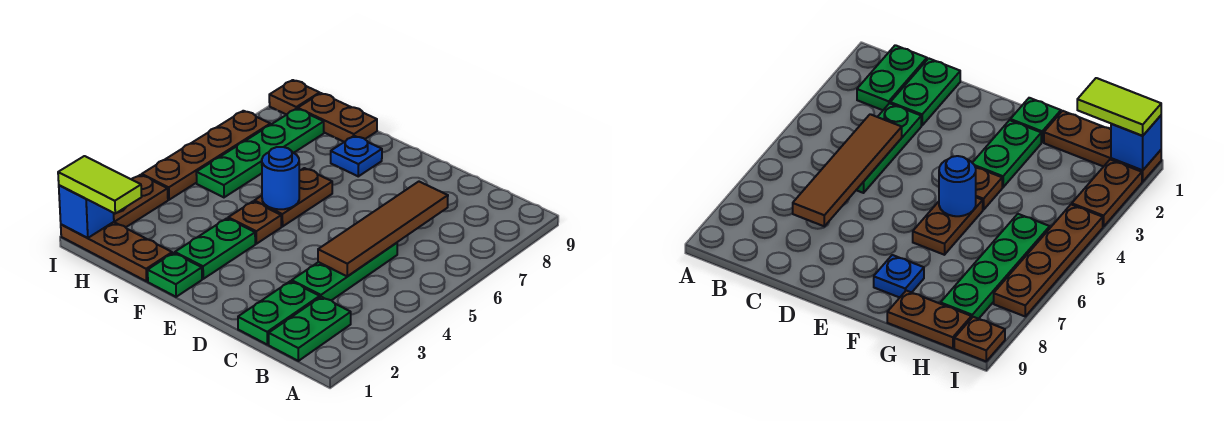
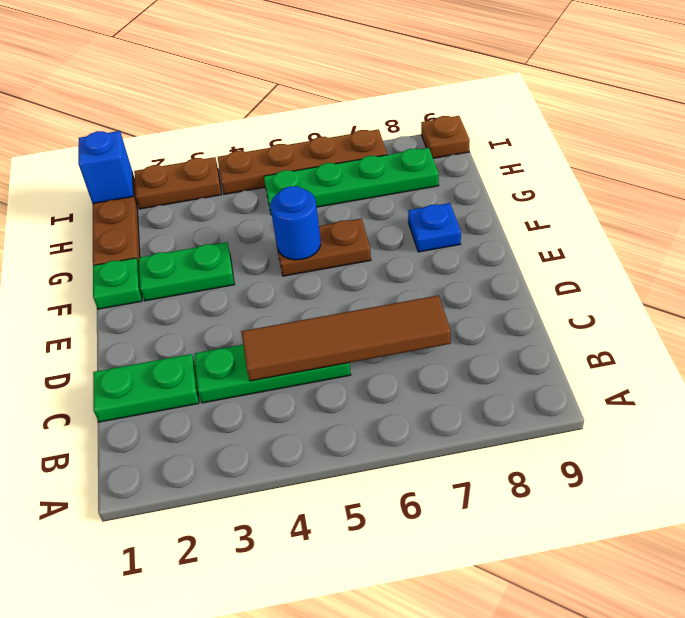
green 1x2 plate [269,297,351,361] -> none
brown 1x1 plate [228,201,281,244] -> none
brown 1x2 plate [298,93,377,142] -> none
lime 1x2 tile [58,156,142,213] -> none

